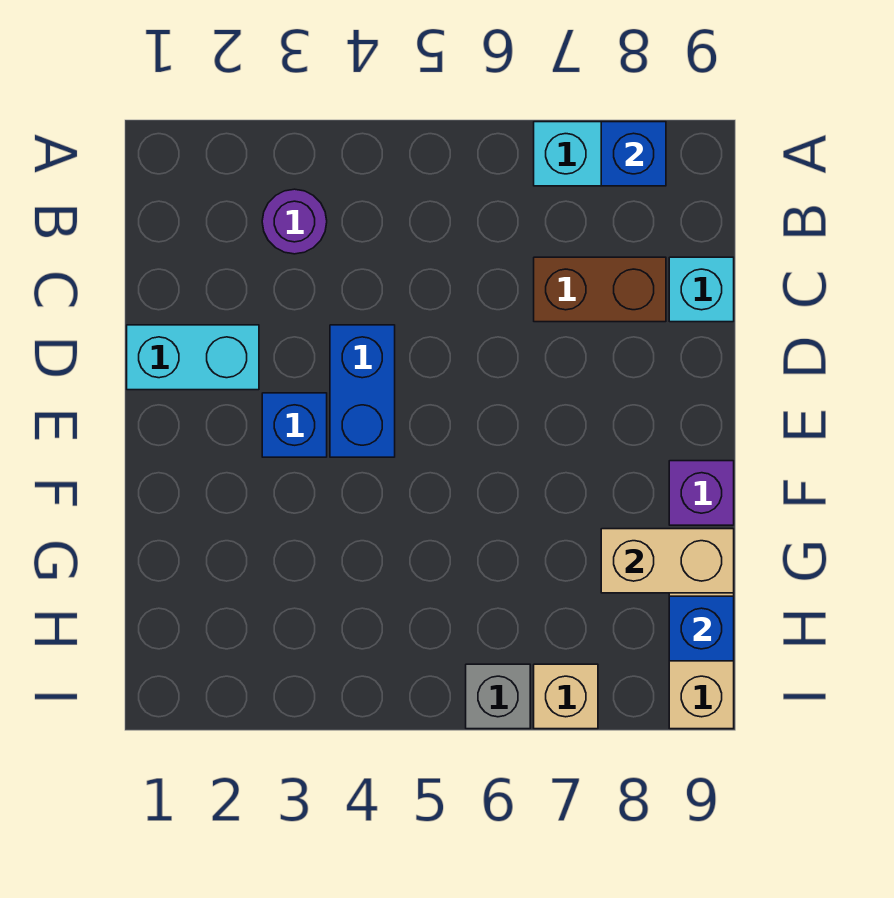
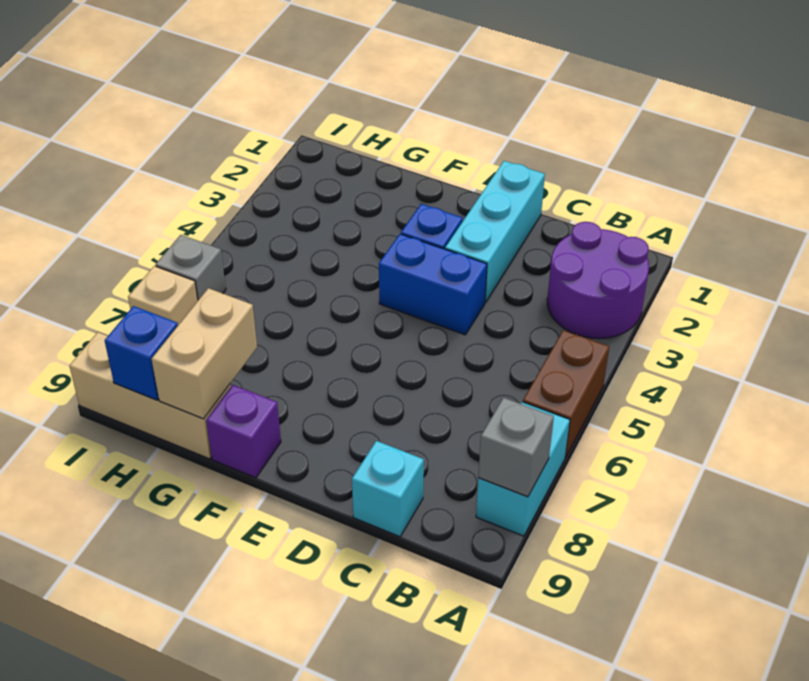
blue 1x1 brick [601,122,666,186] -> grey 1x1 brick [478,398,554,497]
purple 1x1 round brick [262,189,327,254] -> purple 2x2 round brick [547,222,649,339]
brown 1x2 brick [534,257,666,322] -> brown 1x2 brick moved to [523,330,609,457]
cyan 1x2 brick [127,325,259,390] -> cyan 1x3 brick [445,161,545,303]

